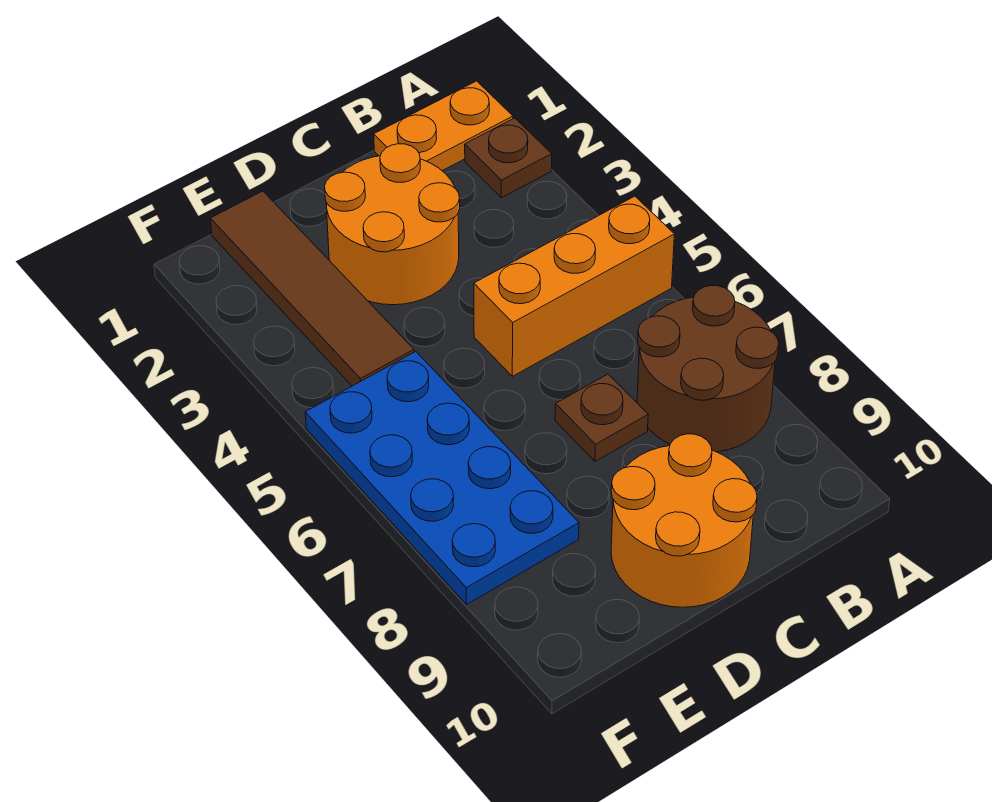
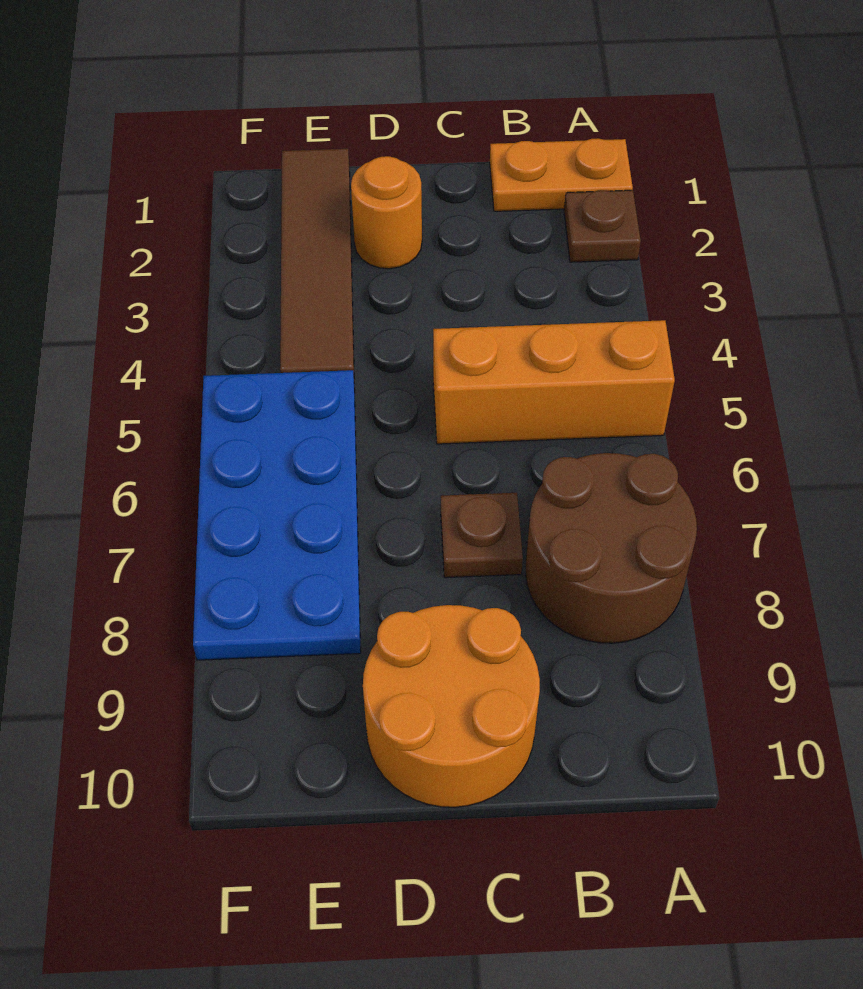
orange 2x2 round brick [325,144,460,305] -> orange 1x1 round brick [351,156,422,269]

